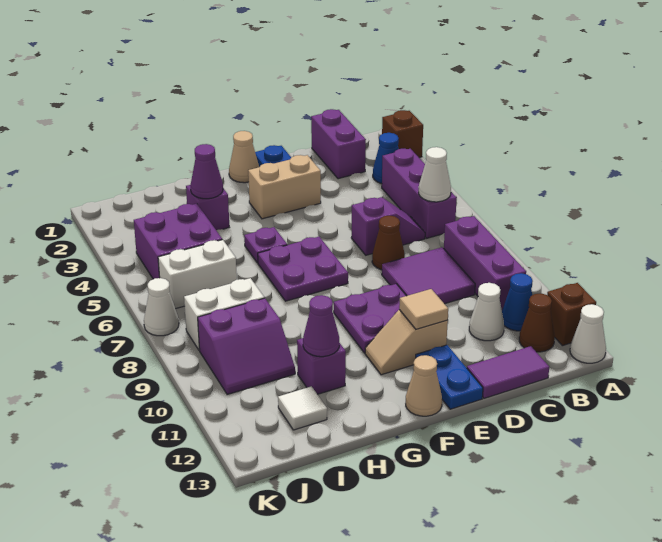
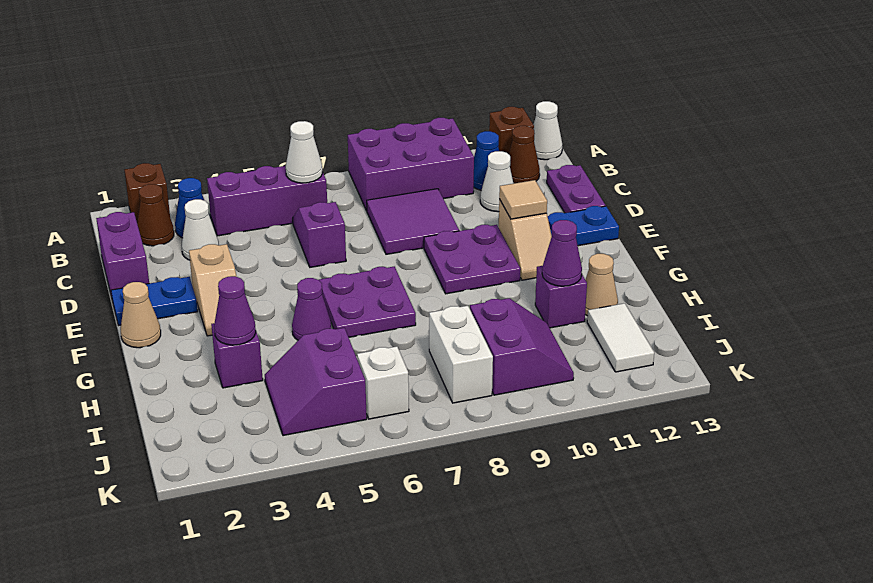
purple 1x3 brick [444,216,526,310] -> purple 2x3 brick [348,118,474,211]
purple 1x2 brick [311,109,366,179] -> purple 1x2 brick turned to [96,212,149,297]
purple 1x2 tile [467,346,549,398] -> purple 1x2 plate [547,165,606,213]
brown 1x1 cone [372,216,405,270] -> brown 1x1 cone moved to [137,184,174,246]
tan 1x2 brick [248,155,321,219] -> tan 1x2 slope [189,244,237,336]
tan 1x1 cone [406,355,442,416] -> tan 1x1 cone moved to [585,254,618,316]
purple 1x1 plate [244,227,287,263] -> purple 1x1 cone [292,278,331,340]
purple 2x2 brick [134,204,222,279] -> purple 2x2 slope [265,328,367,436]
white 1x2 brick [158,240,237,309] -> white 1x1 brick [357,346,409,419]
white 1x1 tile [278,386,327,430] -> white 1x2 tile [587,303,654,372]
white 1x1 cone [144,278,179,336] -> white 1x1 cone moved to [182,199,219,260]

